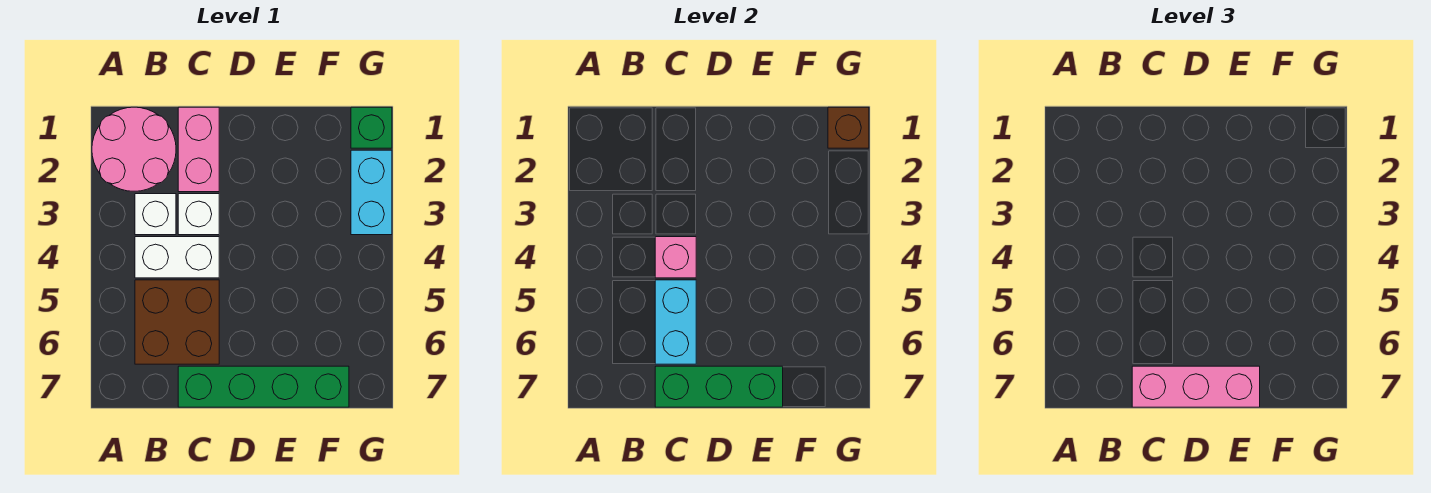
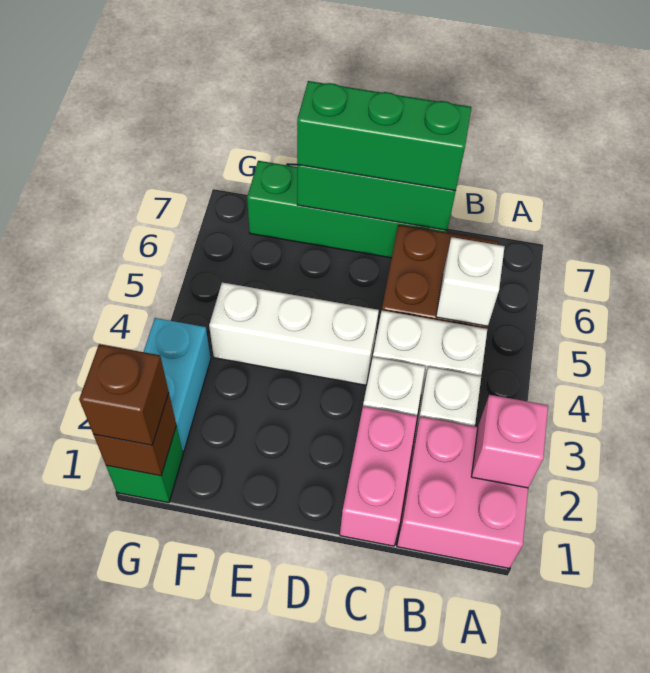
pink 2x2 round brick [92,107,176,191] -> pink 2x2 brick [397,417,528,568]
none -> white 1x1 brick [436,237,505,327]
pink 1x1 brick [655,237,696,278] -> pink 1x1 brick moved to [472,395,548,488]
cyan 1x2 brick [655,280,696,364] -> none
pink 1x3 brick [1132,366,1260,407] -> green 1x3 brick [297,81,471,191]
none -> white 1x3 brick [209,282,379,385]
none -> brown 1x1 brick [79,344,169,445]

